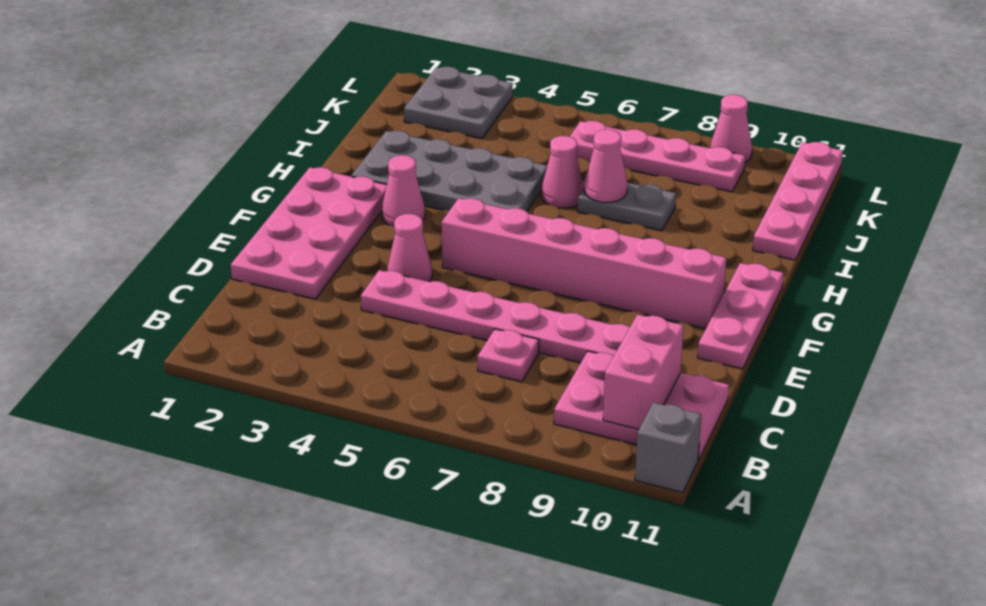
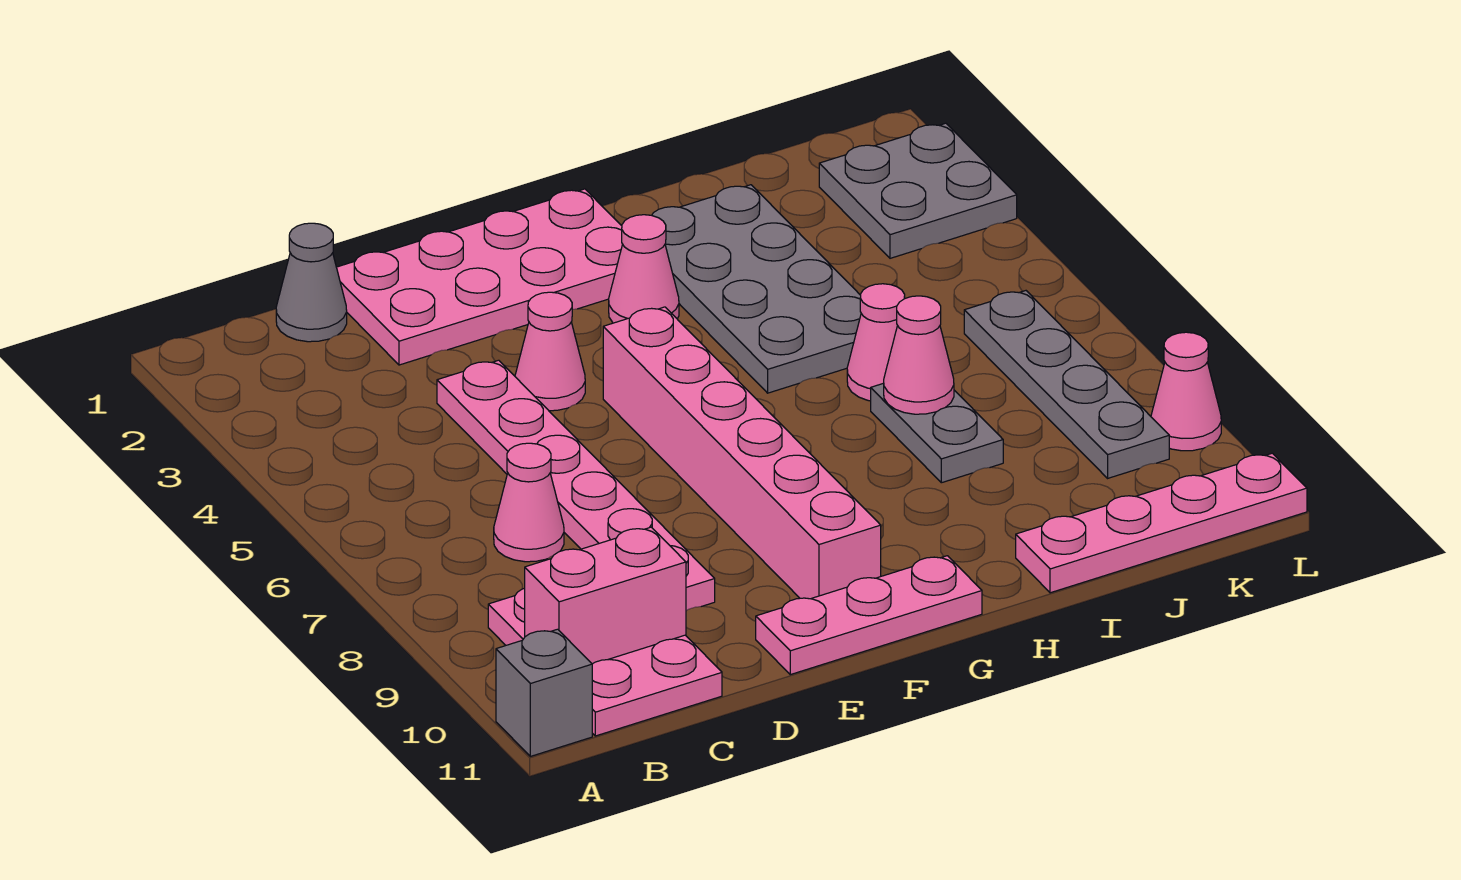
none -> grey 1x1 cone [276,223,347,342]
pink 1x1 plate [478,329,539,382] -> pink 1x1 cone [494,443,564,562]
pink 1x4 plate [570,121,745,192] -> grey 1x4 plate [964,291,1169,478]

